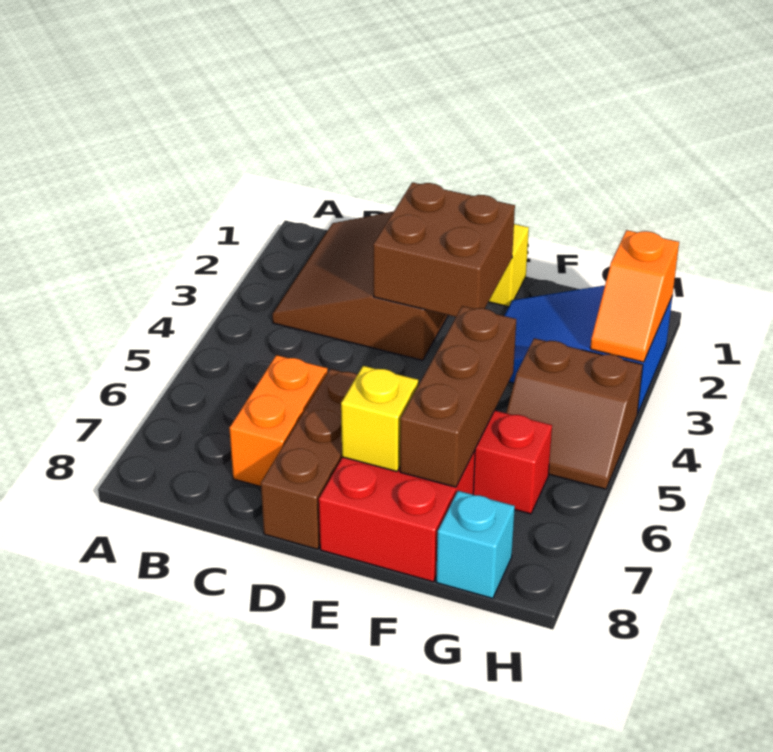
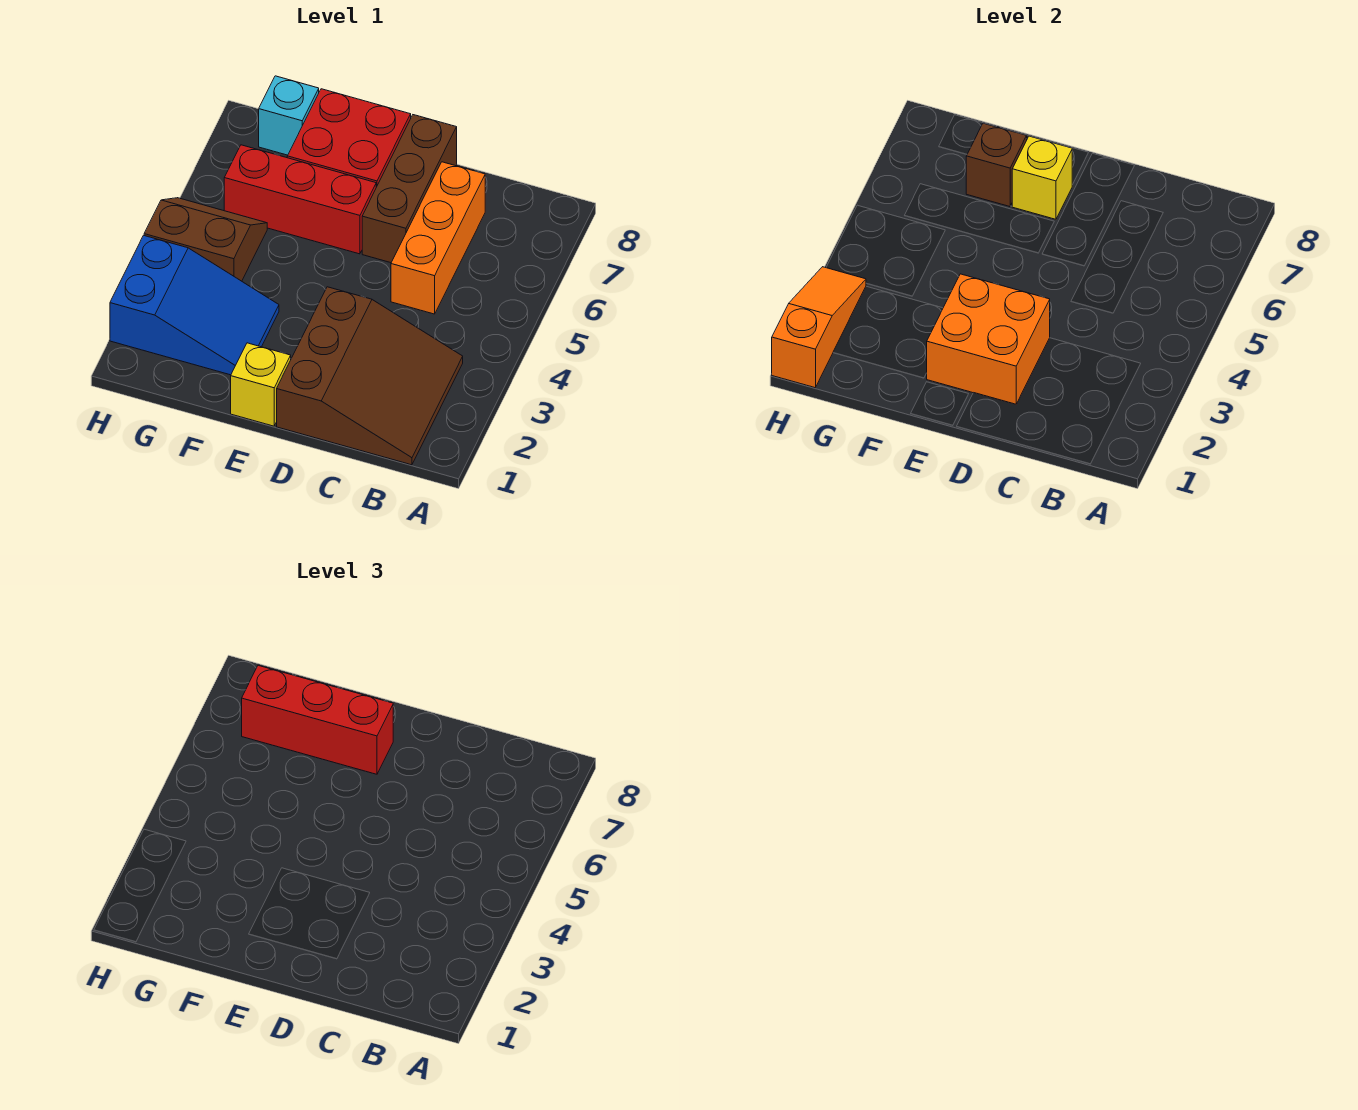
orange 1x2 brick [229,355,328,487] -> orange 1x3 brick [391,162,485,314]
brown 2x2 brick [373,182,515,317] -> orange 2x2 brick [926,274,1050,404]
none -> red 1x3 brick [242,665,393,774]
brown 1x3 brick [400,306,516,487] -> brown 1x1 brick [966,123,1027,207]
orange 1x2 slope [590,230,679,362] -> orange 1x3 slope [772,267,866,388]

